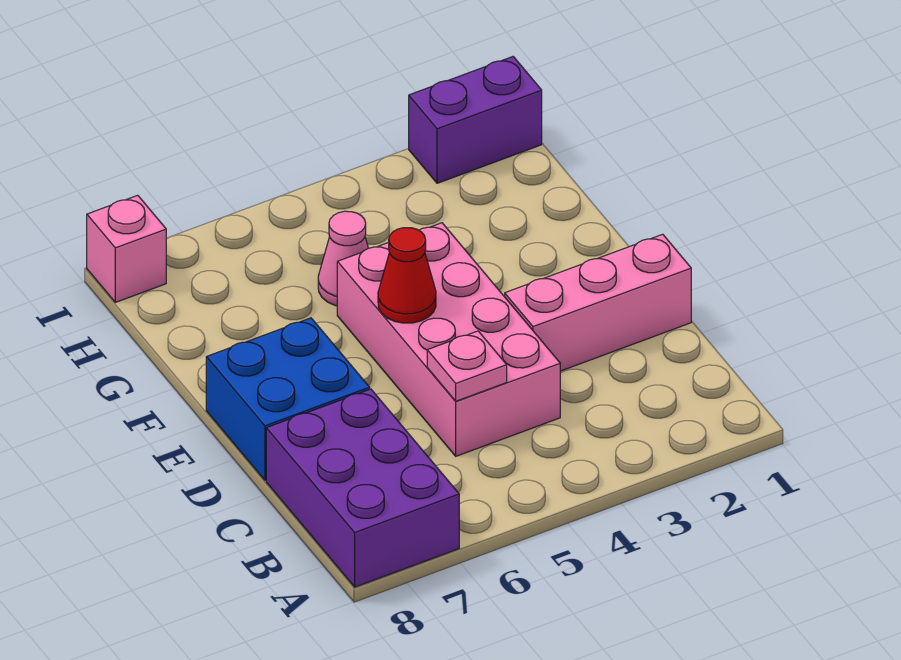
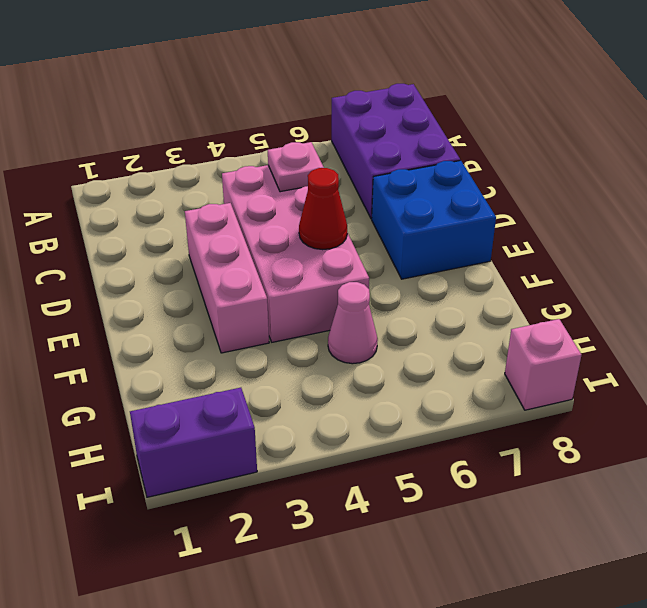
pink 1x3 brick [505,234,691,371] -> pink 1x3 brick turned to [185,203,269,353]

